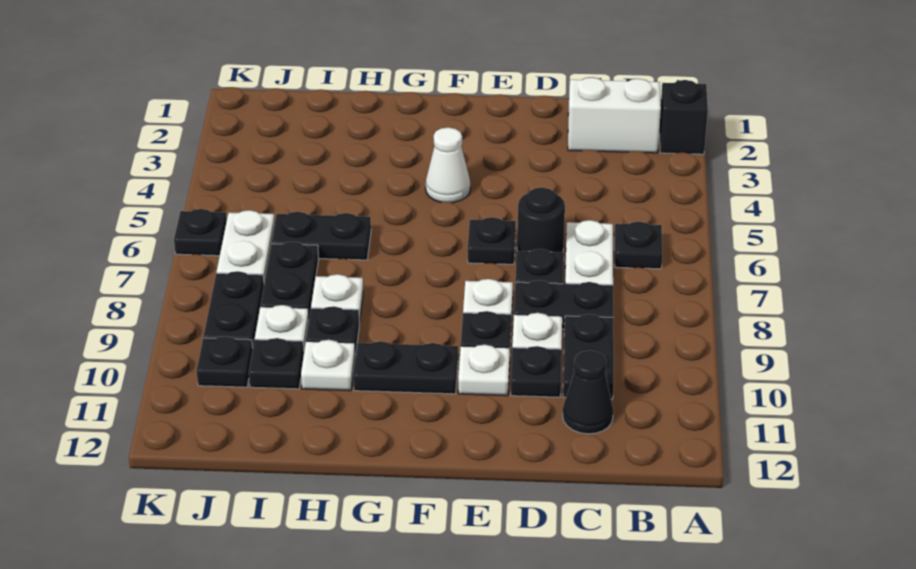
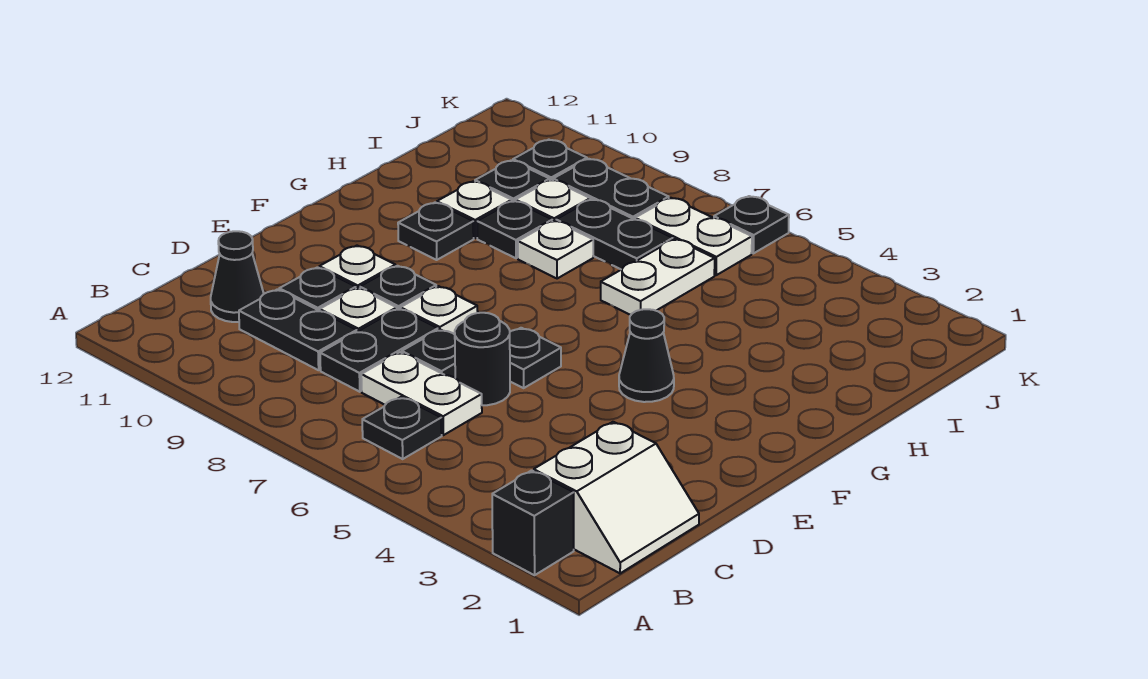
white 1x1 cone [426,127,470,203] -> black 1x1 cone [619,309,674,402]
black 1x2 plate [353,341,458,394] -> black 1x1 plate [398,202,474,260]
black 1x2 plate [272,212,371,260] -> white 1x2 plate [601,239,715,315]

